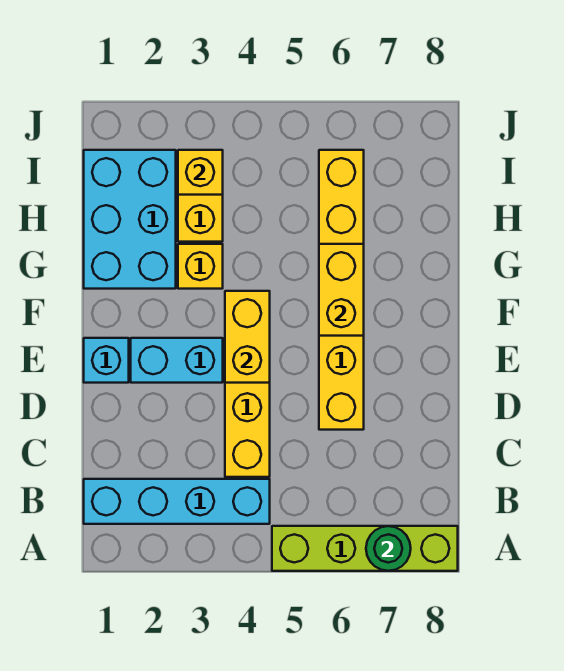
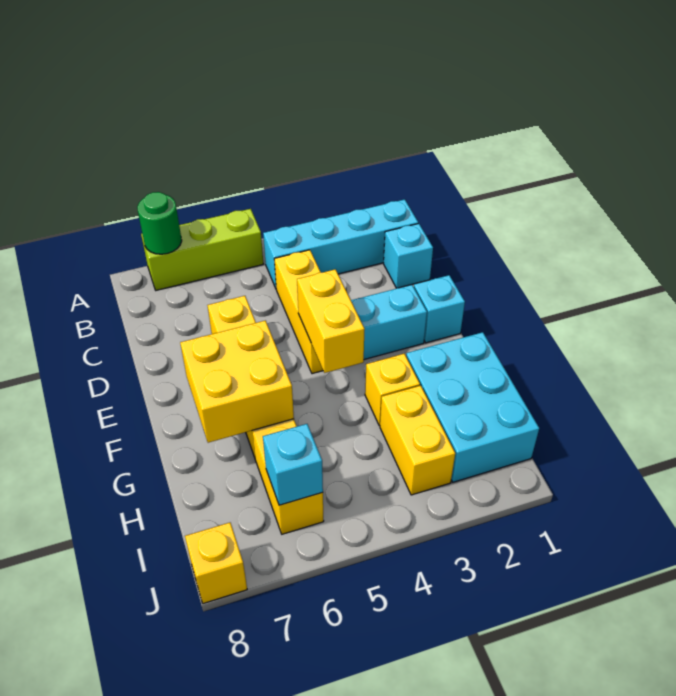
lime 1x4 brick [272,526,458,571] -> lime 1x3 brick [141,209,263,290]
none -> cyan 1x1 brick [384,223,433,288]
yellow 1x2 brick [319,244,364,336] -> yellow 2x2 brick [180,321,294,443]
yellow 1x1 brick [178,150,223,195] -> yellow 1x1 brick moved to [185,523,247,604]
none -> cyan 1x1 brick [263,424,323,505]

